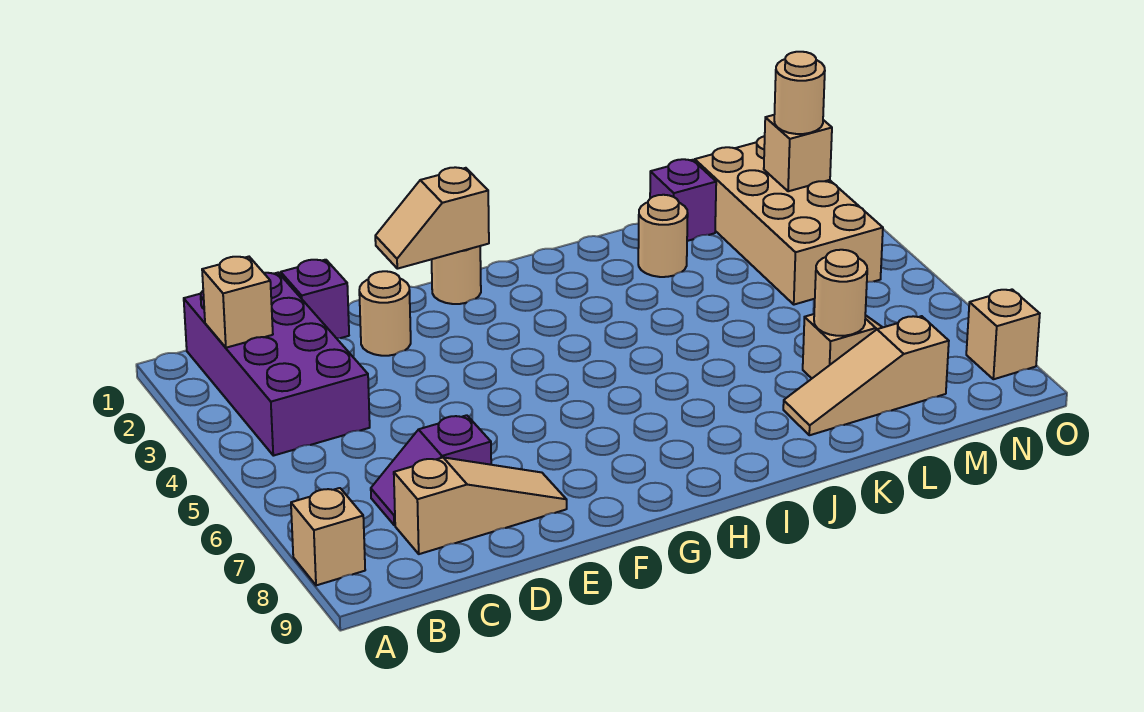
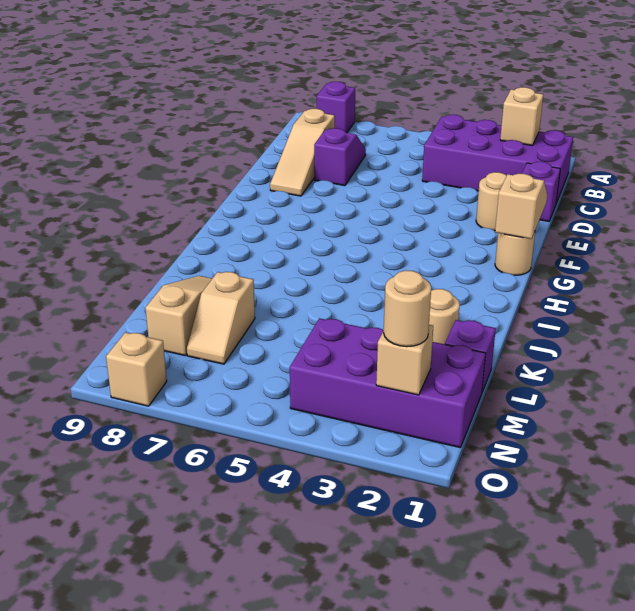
tan 1x1 brick [291,488,365,585] -> purple 1x1 brick [317,82,355,133]
tan 1x1 round brick [814,250,867,336] -> none
tan 2x4 brick [695,136,883,305] -> purple 2x4 brick [290,318,486,448]

